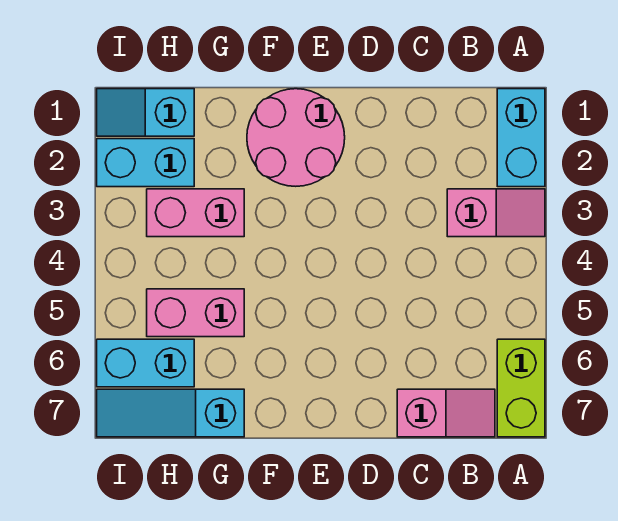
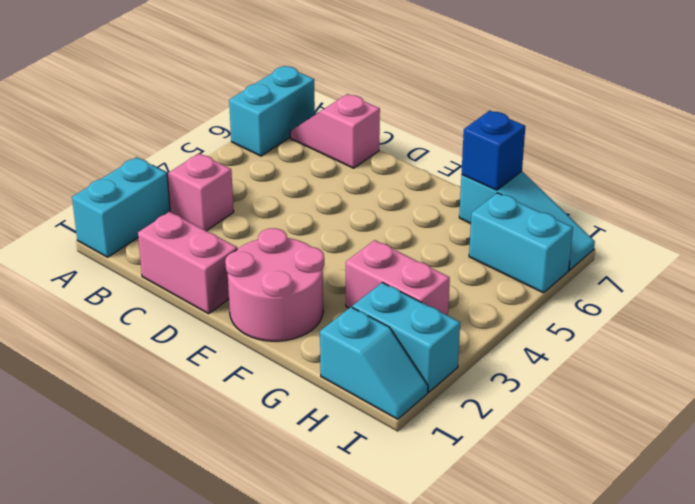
lime 1x2 brick [497,339,545,437] -> cyan 1x2 brick [229,66,315,156]
pink 1x2 brick [147,289,244,337] -> pink 1x2 brick moved to [138,212,237,314]
none -> blue 1x1 brick [461,111,525,190]

